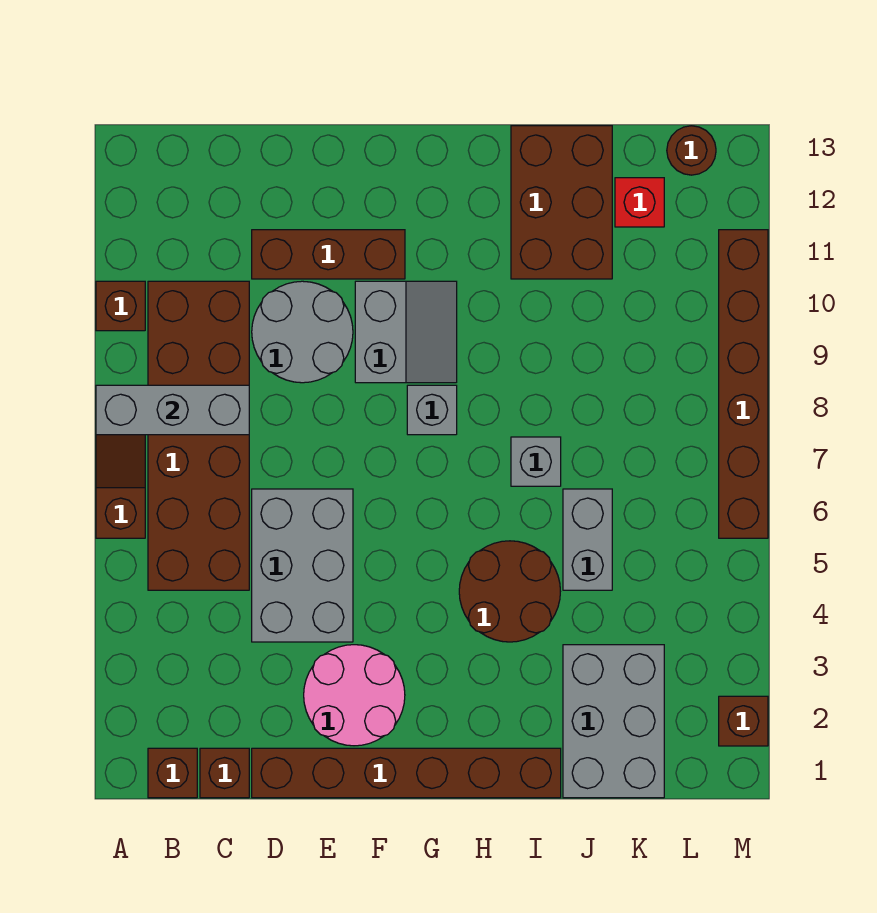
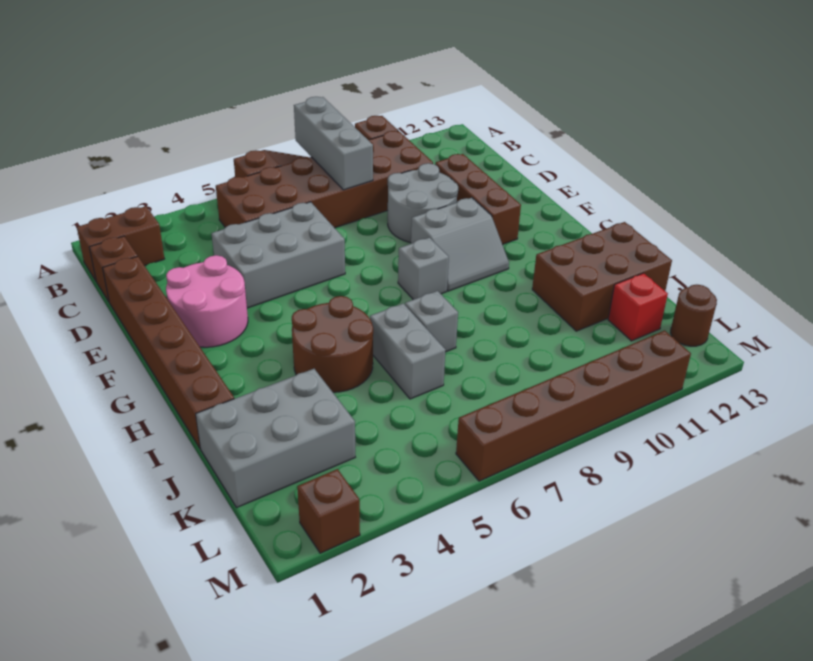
brown 1x1 brick [148,748,197,798] -> brown 1x2 brick [77,206,164,280]
grey 1x2 brick [563,489,612,590] -> grey 1x2 brick turned to [370,303,445,399]

